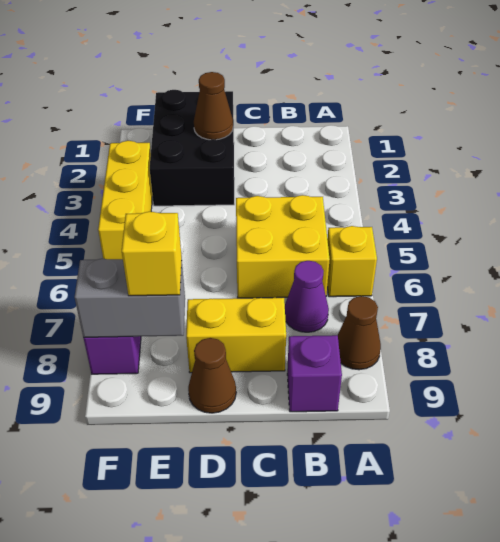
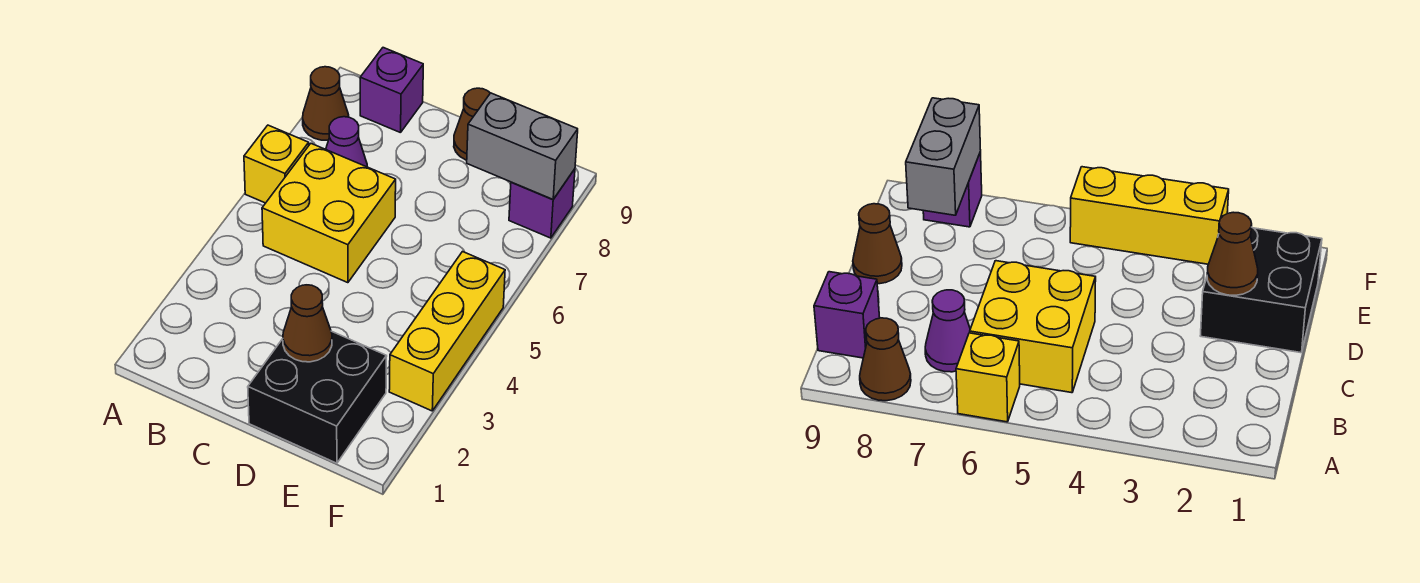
yellow 1x2 brick [186,298,286,373] -> none
black 2x3 brick [150,90,234,206] -> black 2x2 brick [248,331,387,463]
yellow 1x1 brick [122,211,182,296] -> none

